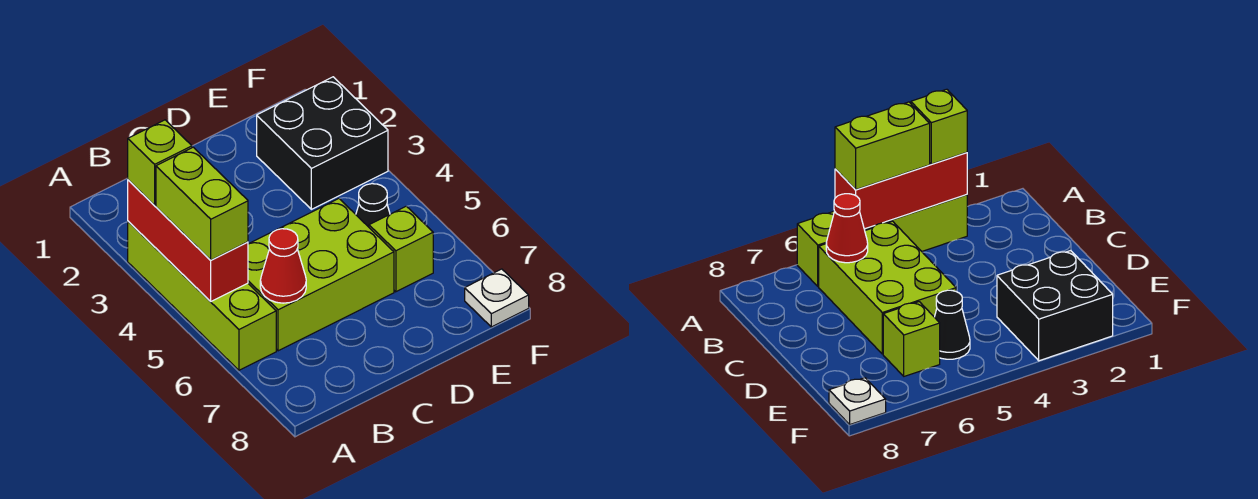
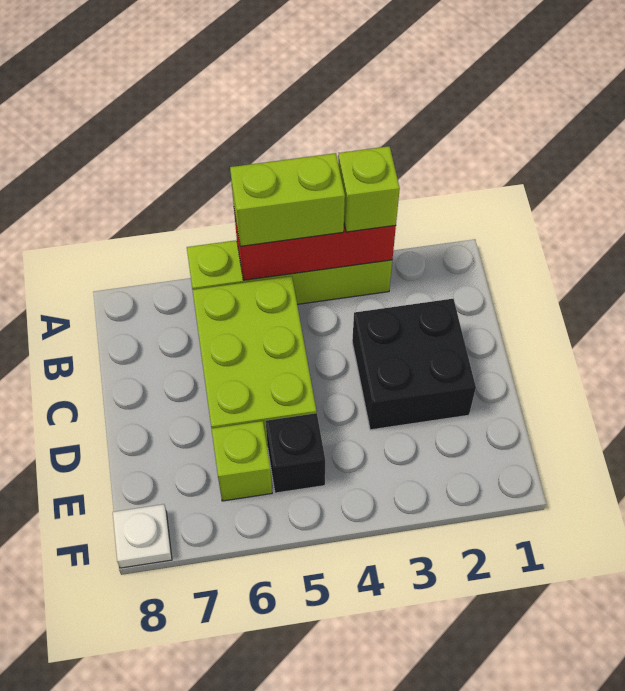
red 1x1 cone [260,229,306,303] -> none
black 2x2 brick [257,77,388,209] -> black 2x2 brick moved to [352,298,476,430]
black 1x1 cone [356,184,390,227] -> black 1x1 brick [266,413,325,493]

